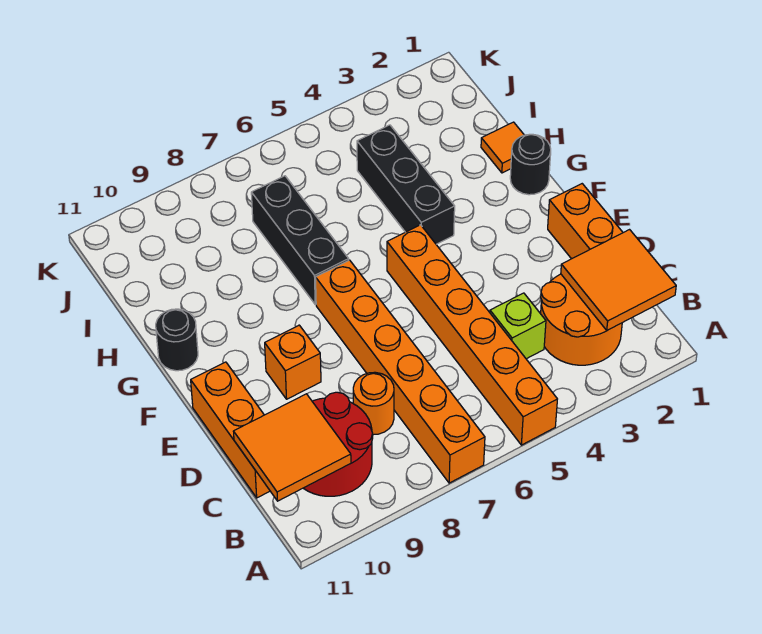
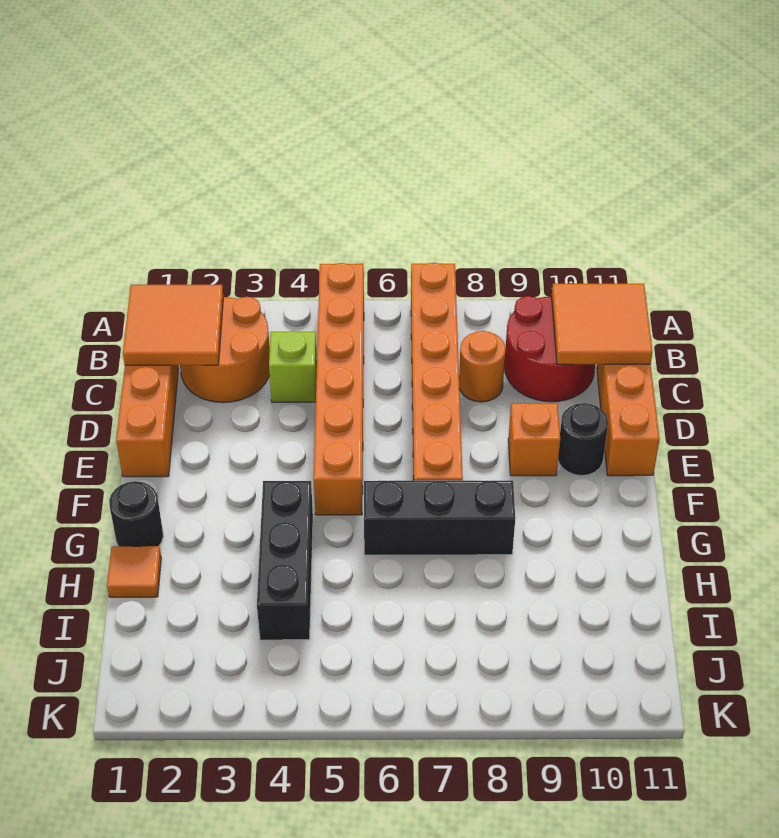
black 1x3 brick [251,176,349,304] -> black 1x3 brick turned to [364,481,515,555]
black 1x1 round brick [156,309,198,371] -> black 1x1 round brick moved to [558,403,608,476]

